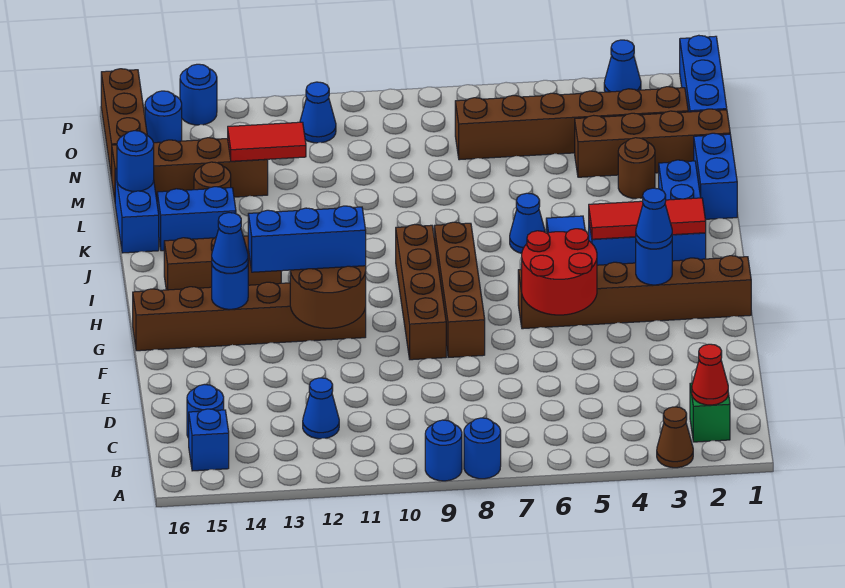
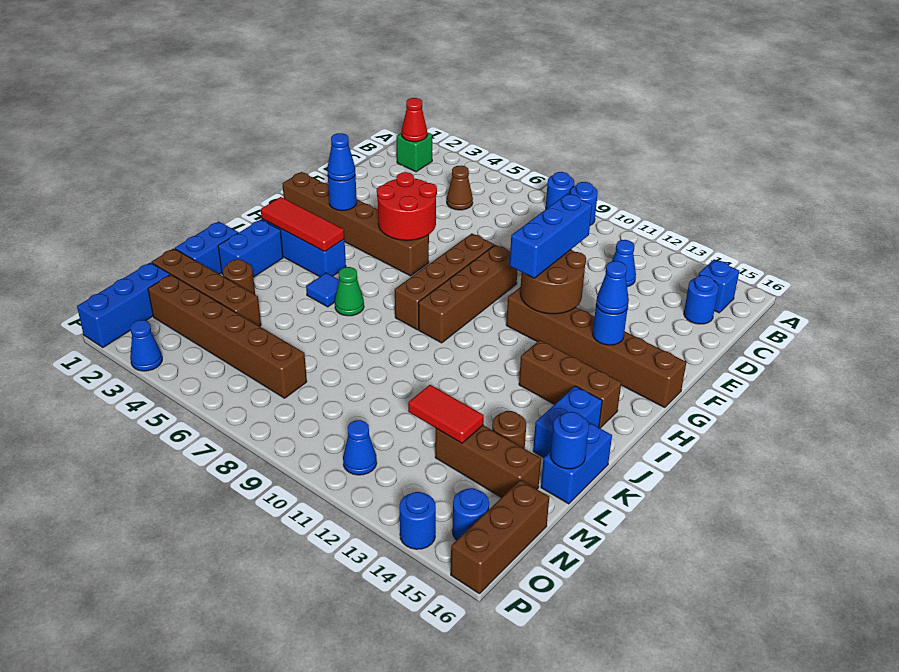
brown 1x1 cone [657,407,693,468] -> brown 1x1 cone moved to [447,166,473,210]
blue 1x3 brick [248,206,366,272] -> blue 1x3 brick turned to [510,193,592,278]
blue 1x1 cone [510,193,545,253] -> green 1x1 cone [335,267,364,316]
blue 1x2 brick [157,187,236,251] -> blue 1x2 brick turned to [533,386,602,457]
brown 1x4 brick [112,138,268,200] -> brown 1x3 brick [435,425,541,498]

